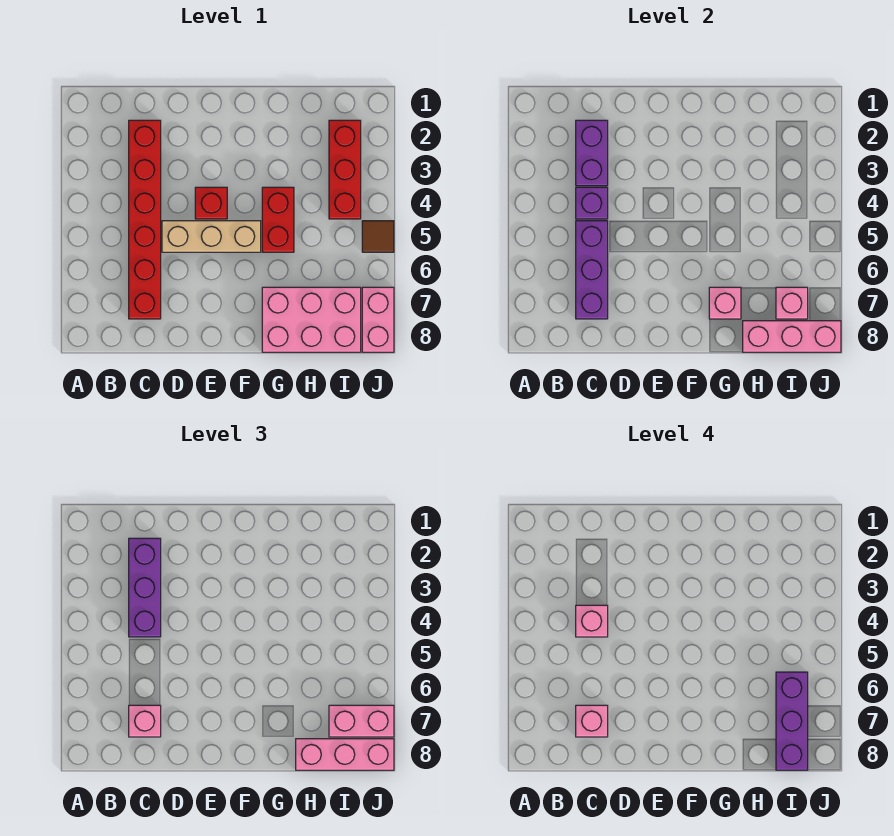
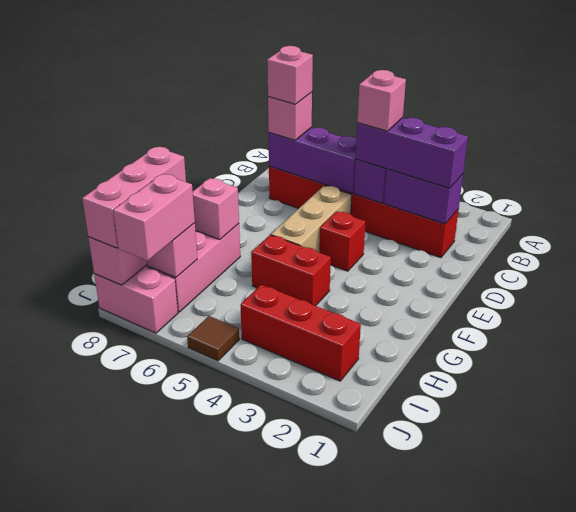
purple 1x3 brick [776,672,808,770] -> none

